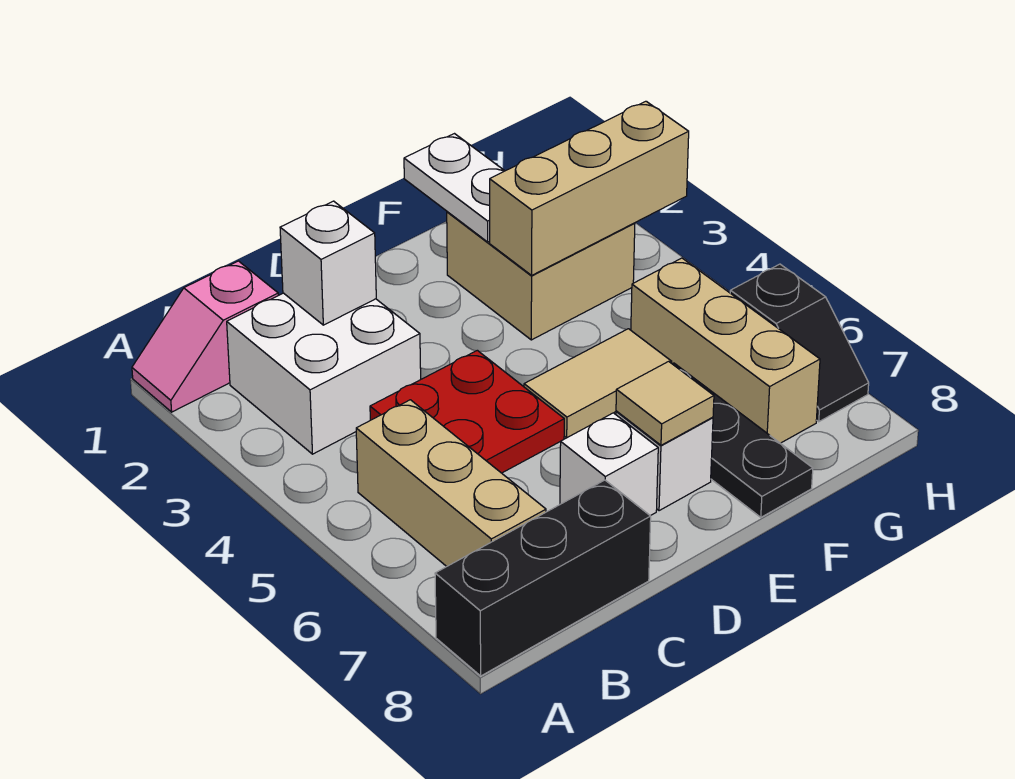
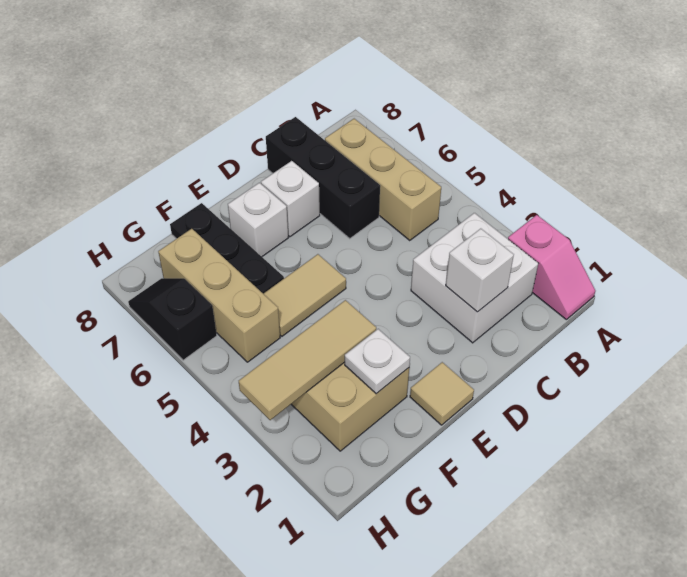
pink 1x2 slope [132,261,278,412] -> pink 1x2 slope turned to [508,215,595,319]
black 1x3 brick [435,480,651,676] -> black 1x3 brick turned to [266,117,380,239]
red 2x2 plate [370,350,564,473] -> none
tan 1x1 tile [616,361,714,445] -> tan 1x1 tile moved to [410,362,474,425]
white 1x2 plate [404,134,504,242] -> white 1x1 plate [345,329,410,394]
tan 1x3 brick [490,101,689,275] -> tan 1x3 tile [239,300,376,420]

